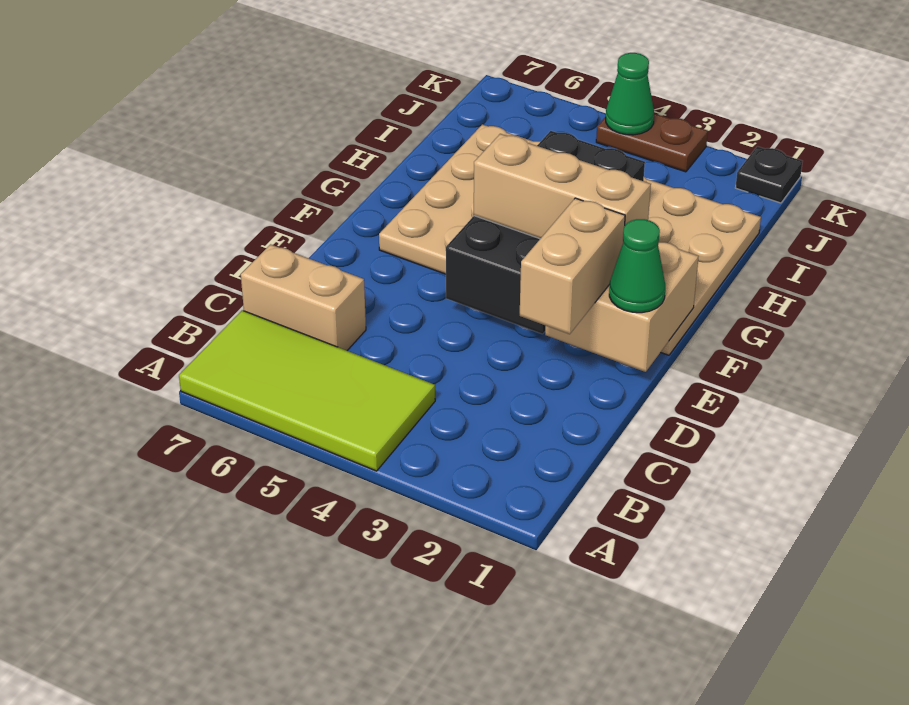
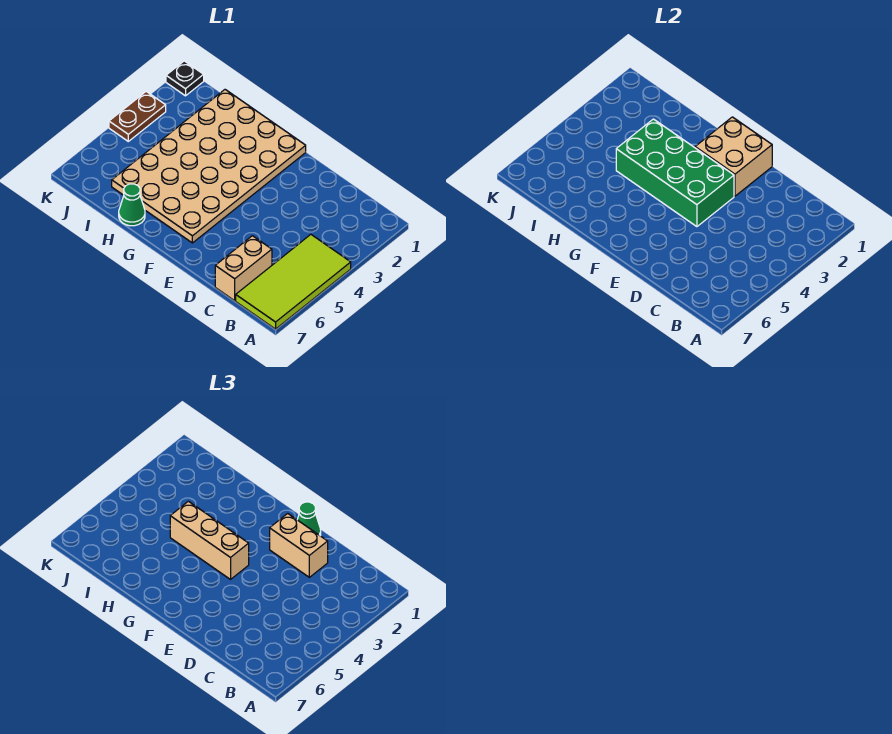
black 2x4 brick [446,131,645,334] -> green 2x4 brick [616,119,734,227]
tan 1x3 brick [474,134,651,239] -> tan 1x3 brick turned to [170,501,249,579]
green 1x1 cone [606,53,654,135] -> green 1x1 cone moved to [119,184,145,226]

